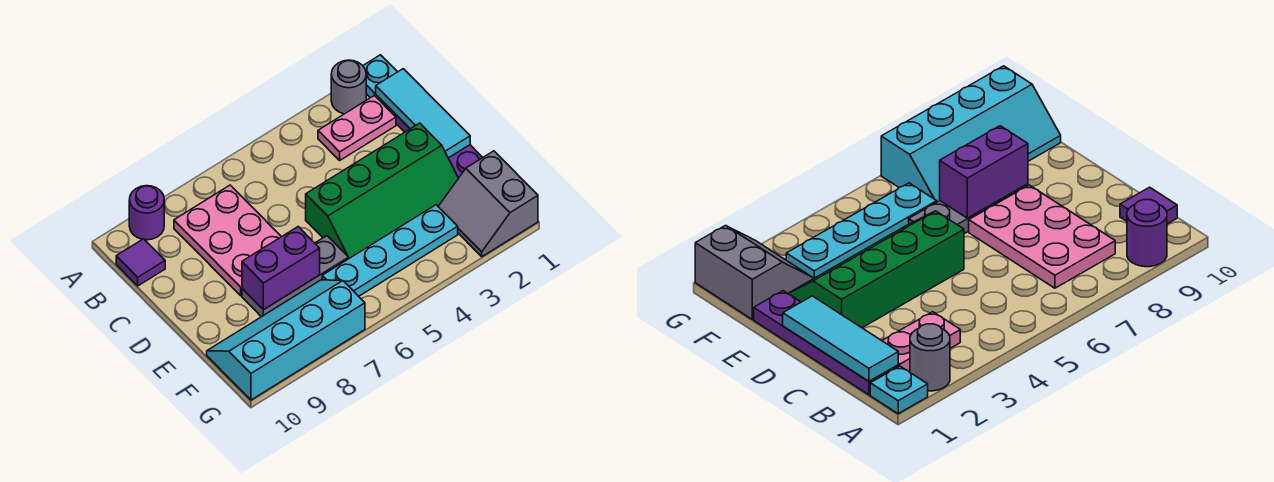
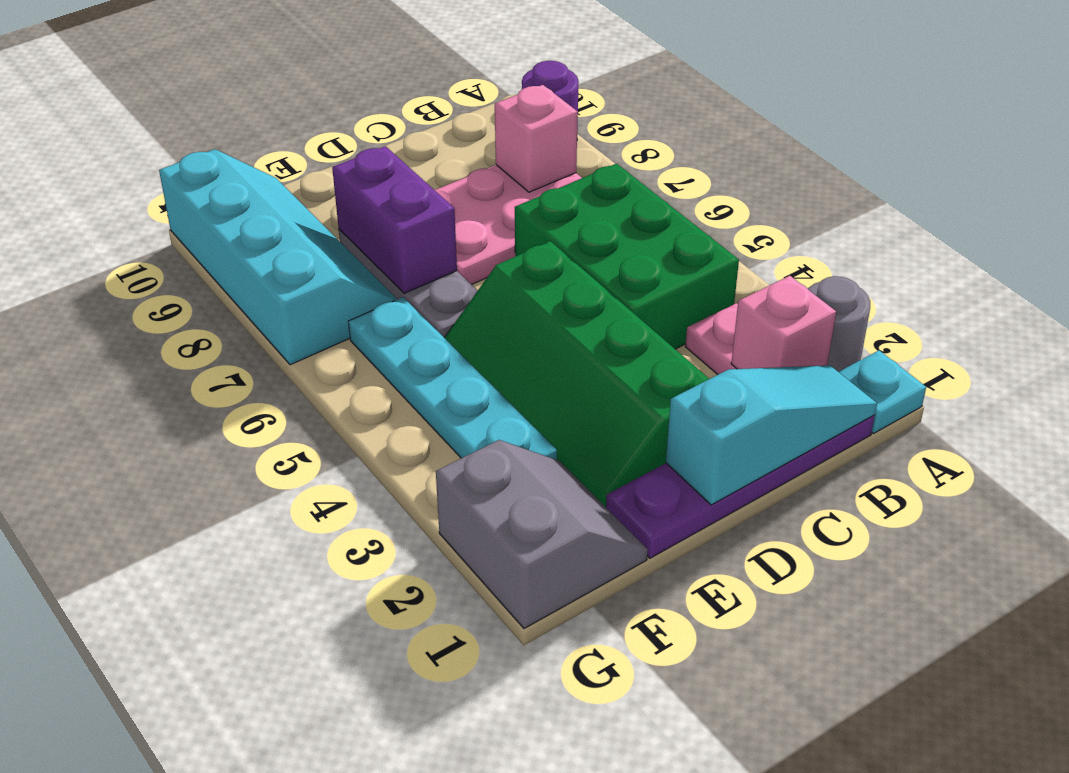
cyan 1x3 tile [376,69,470,158] -> cyan 1x3 slope [666,365,877,505]
none -> pink 1x1 brick [731,276,836,369]
none -> green 2x3 brick [515,164,739,349]
none -> pink 1x1 brick [495,85,578,192]
purple 1x1 tile [116,239,165,286] -> none
grey 2x2 slope [438,151,538,257] -> grey 2x2 slope turned to [436,440,648,629]

